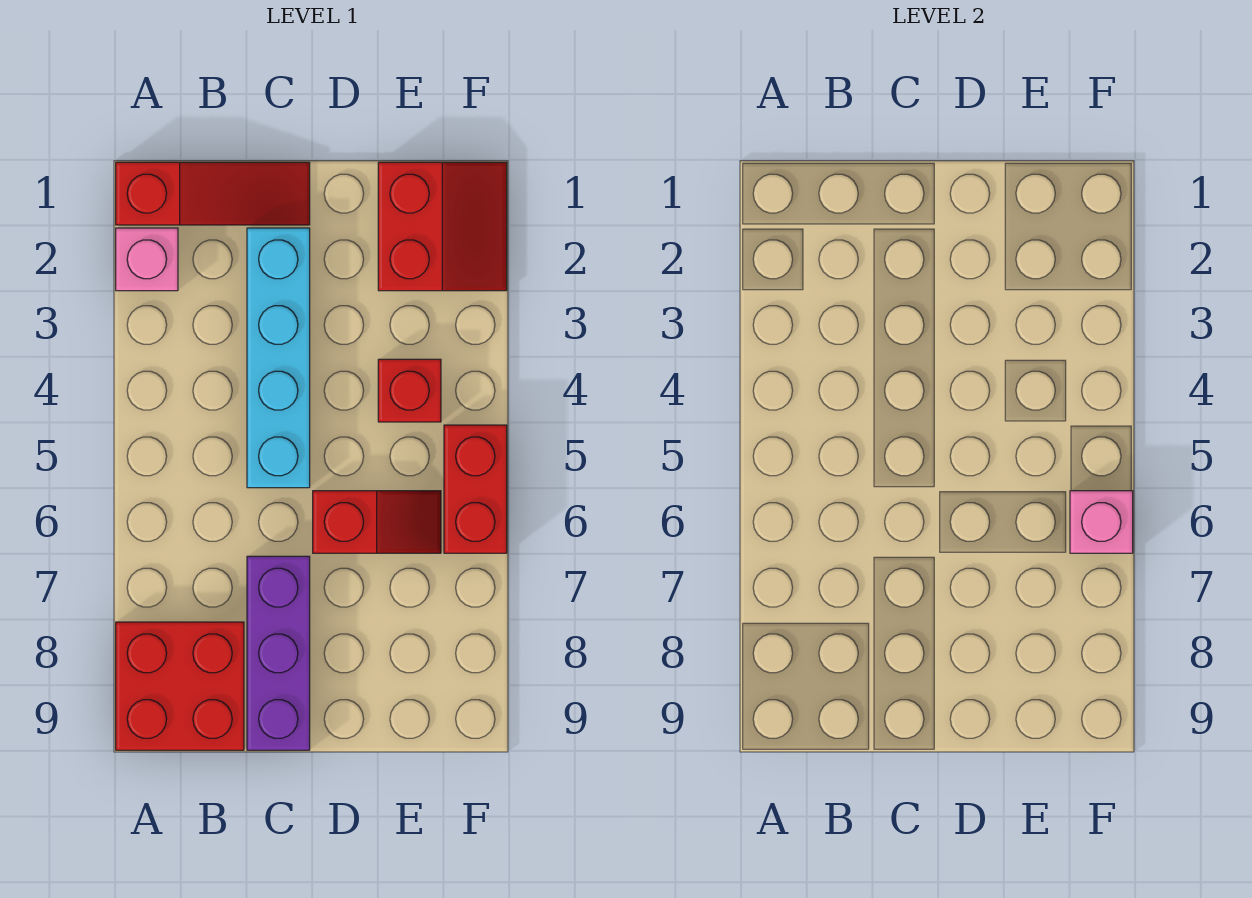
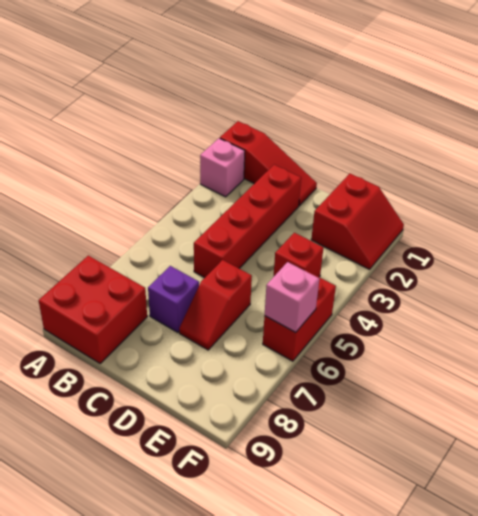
cyan 1x4 brick [247,228,310,488] -> red 1x4 brick [194,165,301,278]
purple 1x3 brick [247,556,310,750] -> purple 1x1 brick [148,266,199,332]
red 1x2 slope [313,491,441,553] -> red 1x2 slope turned to [179,260,252,350]

